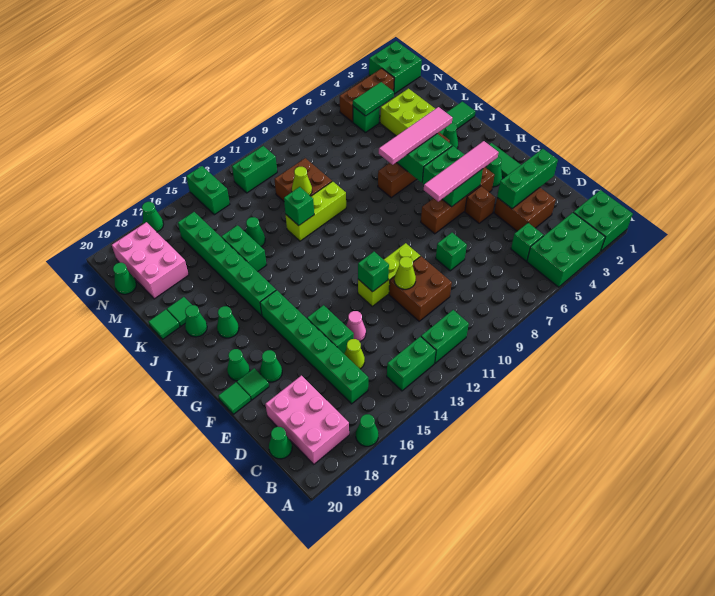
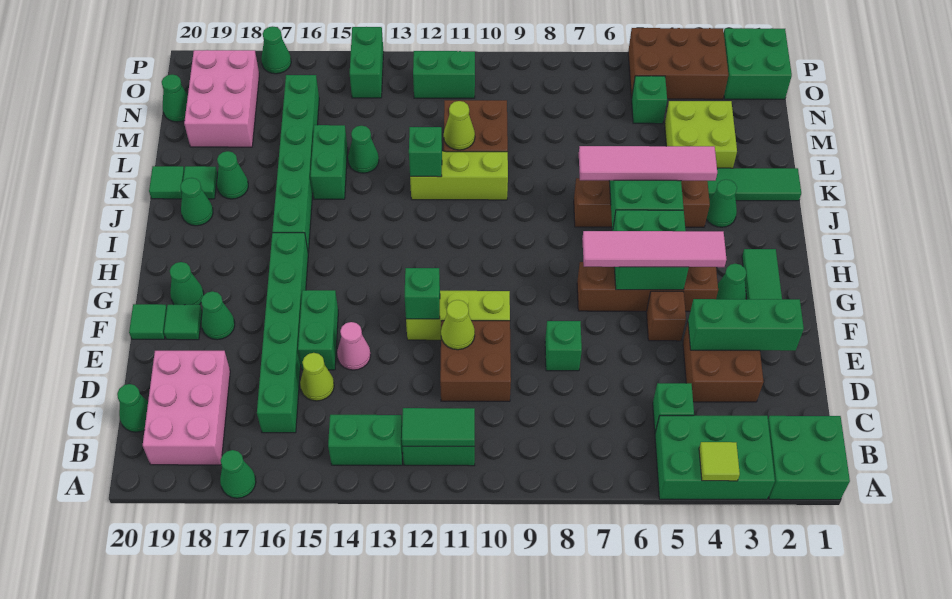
none -> lime 1x1 tile [699,442,740,481]
green 1x1 cone [217,306,239,338] -> green 1x1 cone moved to [217,151,248,199]
green 1x2 tile [353,82,394,116] -> green 1x2 tile moved to [402,408,475,446]
brown 1x3 brick [340,68,394,122] -> brown 2x3 brick [628,28,728,99]

